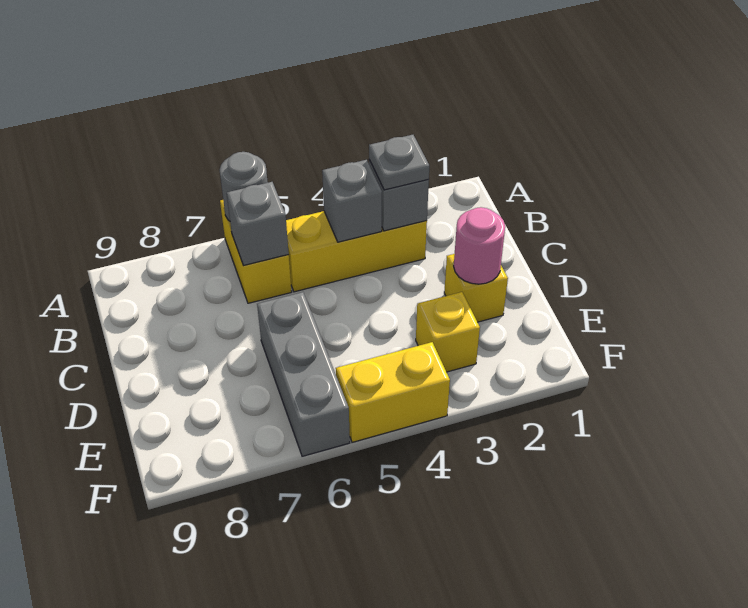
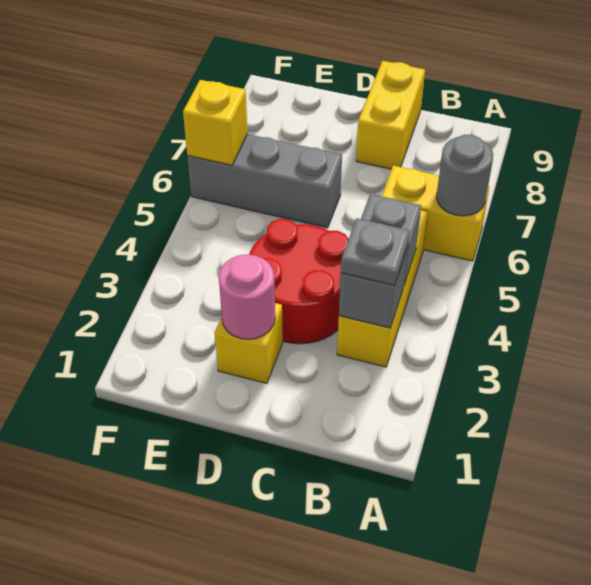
grey 1x1 brick [227,182,289,266] -> none
none -> red 2x2 round brick [249,219,348,344]
yellow 1x1 brick [416,292,480,372] -> yellow 1x1 brick moved to [183,80,248,165]
yellow 1x2 brick [336,342,450,442] -> yellow 1x2 brick moved to [356,61,425,169]

